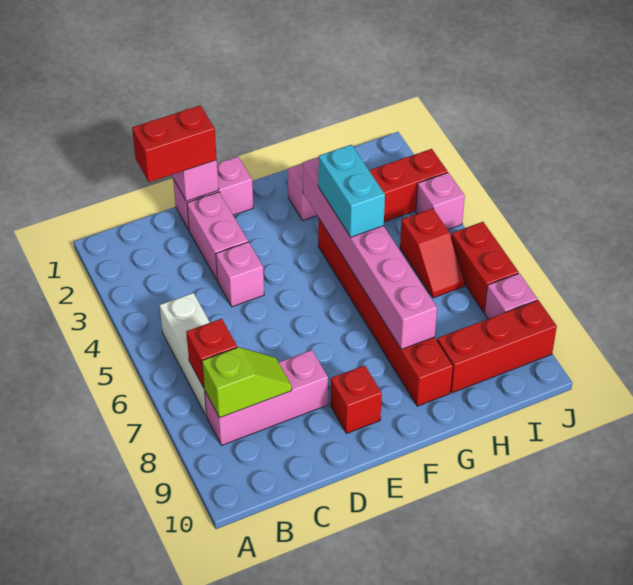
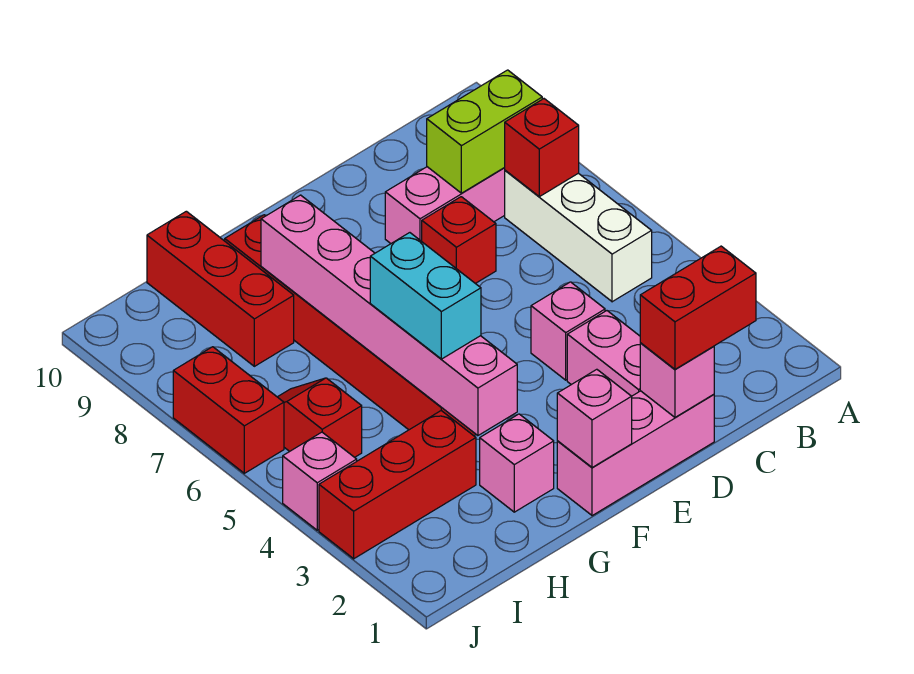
lime 1x2 slope [202,347,292,418] -> lime 1x2 brick [427,70,542,193]
pink 1x2 brick [173,157,253,230] -> pink 1x3 brick [557,391,714,516]
red 1x1 brick [330,365,382,433] -> red 1x1 brick moved to [422,197,496,284]
red 1x3 brick [437,300,557,393] -> red 1x3 brick turned to [147,211,294,366]
pink 1x1 brick [484,273,537,319] -> pink 1x1 brick moved to [557,369,632,468]

